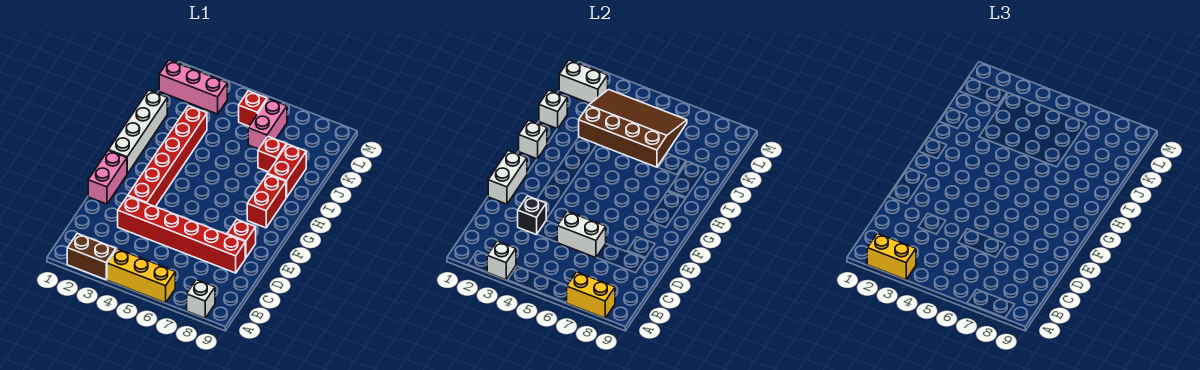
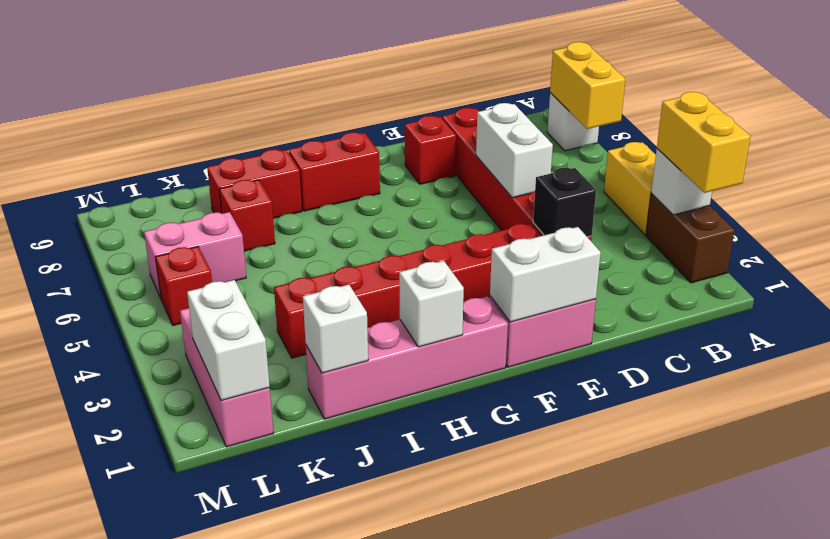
yellow 1x3 brick [107,249,175,303] -> yellow 1x2 brick [604,142,656,235]
white 1x4 brick [108,90,167,174] -> pink 1x4 brick [306,296,508,419]
brown 3x4 slope [579,90,687,167] -> none

